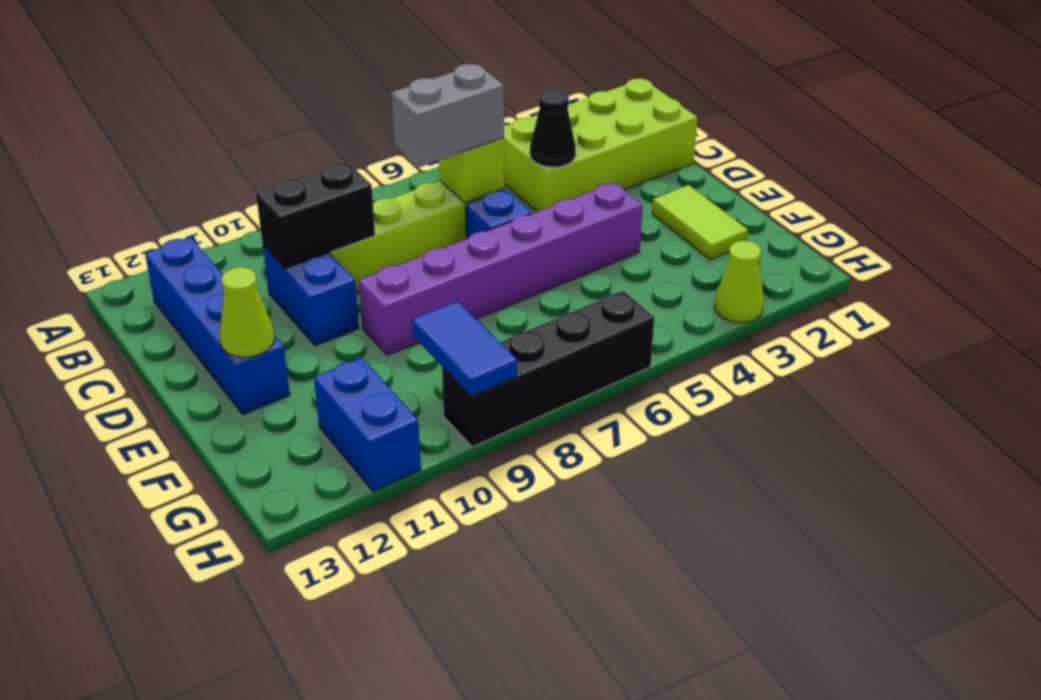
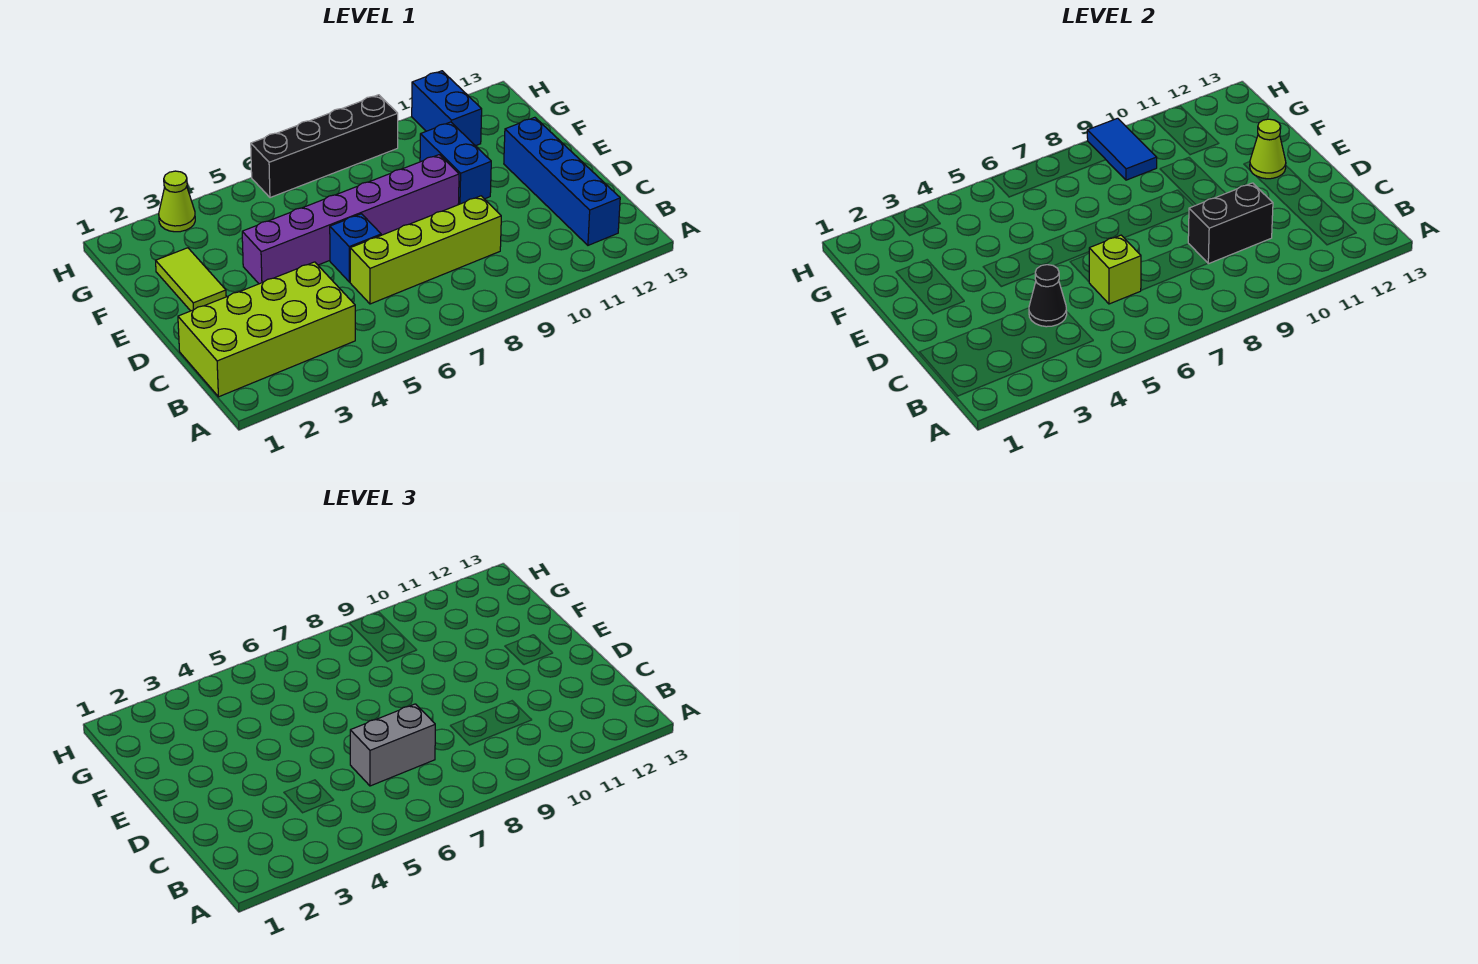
blue 1x2 brick [263,245,359,346] -> blue 1x2 brick moved to [420,122,491,205]

